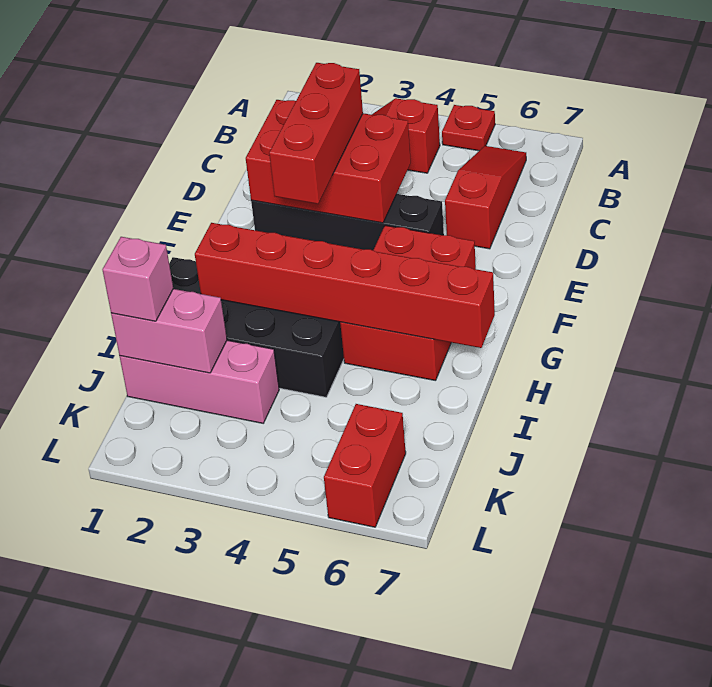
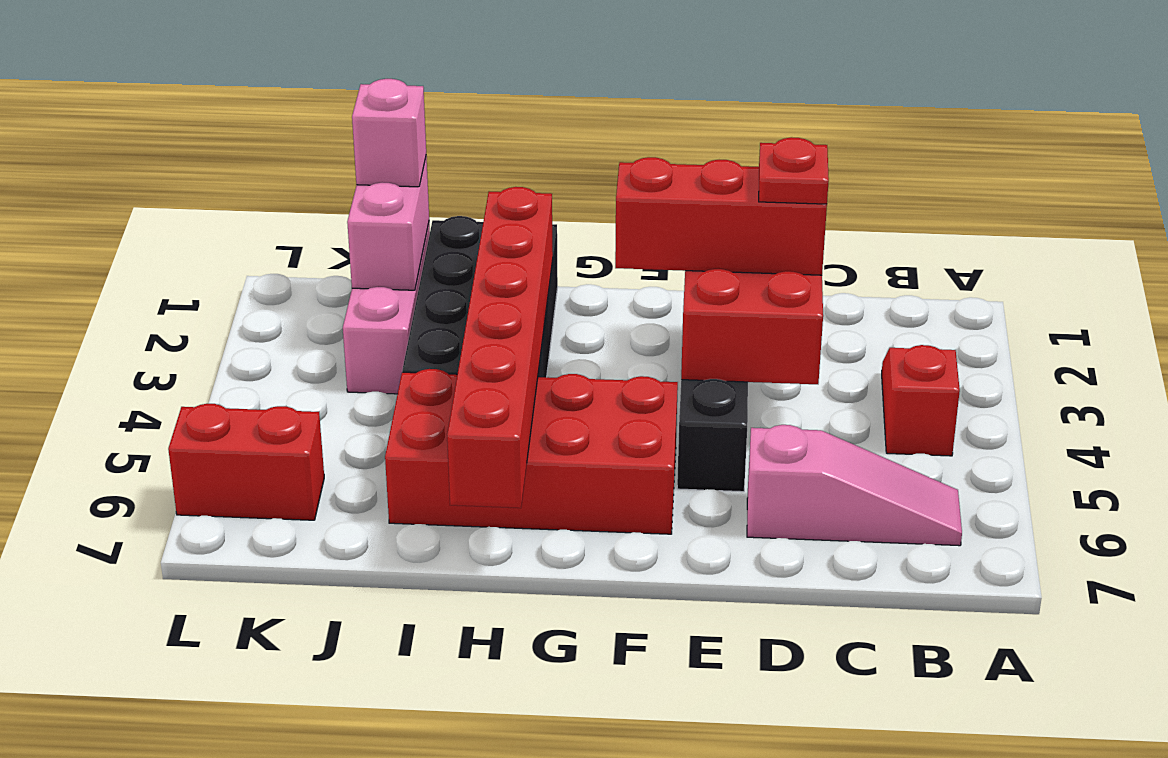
red 1x1 plate [442,105,495,151] -> red 1x1 plate moved to [759,137,829,204]
red 1x3 slope [445,146,526,249] -> pink 1x3 slope [747,425,962,546]
red 2x3 brick [340,225,476,381] -> red 2x4 brick [385,369,678,534]

